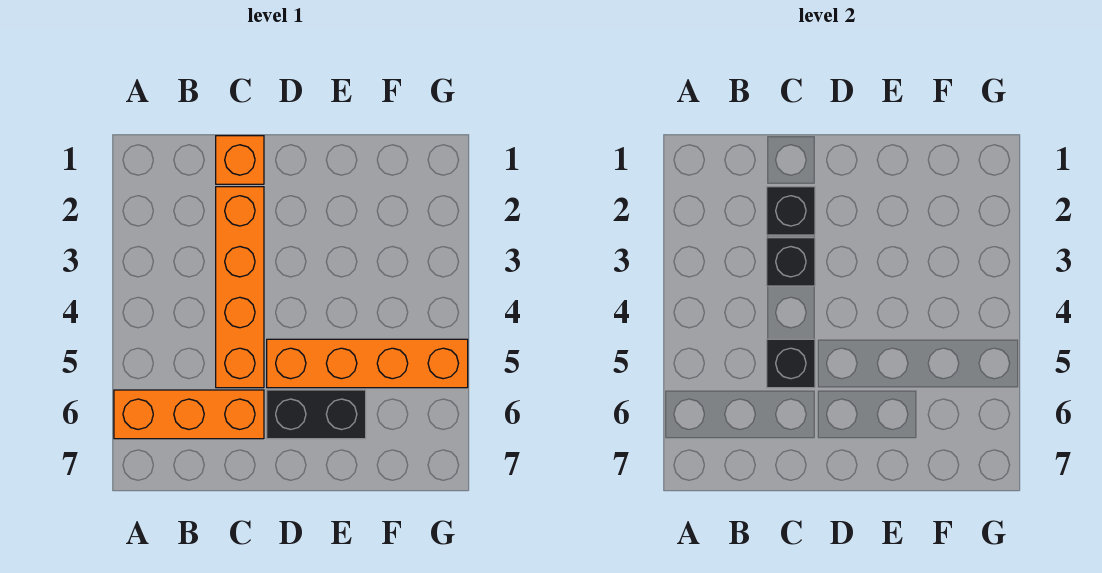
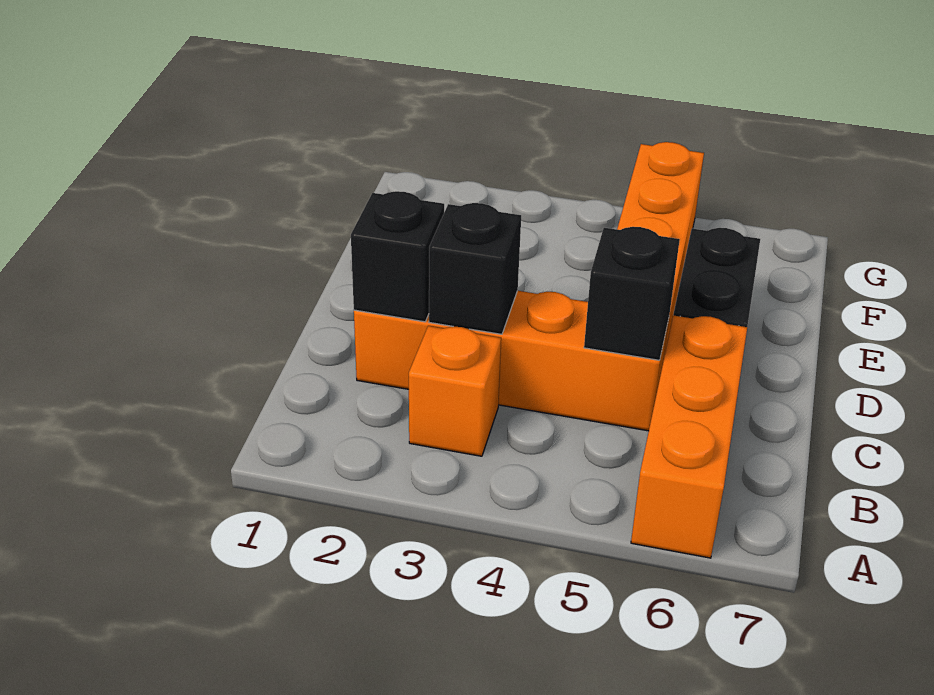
orange 1x1 brick [216,136,264,184] -> orange 1x1 brick moved to [409,326,501,456]

